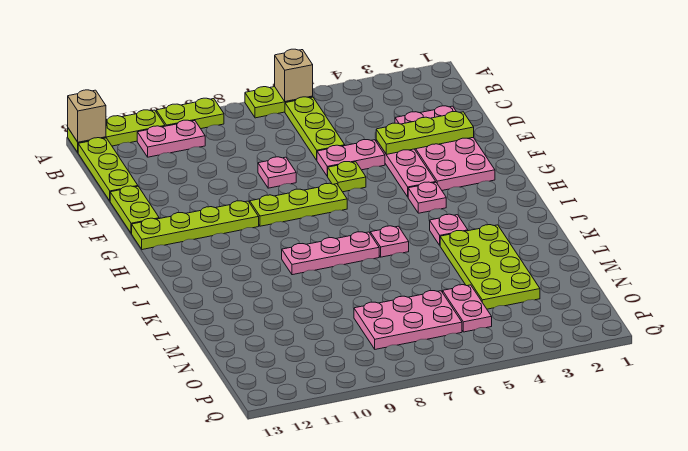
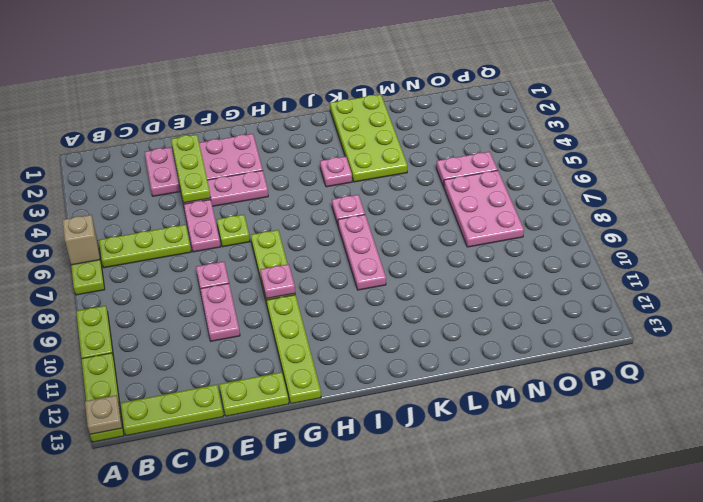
tan 1x1 brick [68,90,106,142] -> tan 1x1 plate [85,395,122,434]
pink 1x2 plate [137,120,205,157] -> pink 1x2 plate moved to [200,283,240,341]
pink 1x1 plate [408,182,446,213] -> pink 1x1 plate moved to [260,264,295,299]
lime 2x4 plate [440,225,540,309] -> lime 2x4 plate turned to [330,94,407,182]

